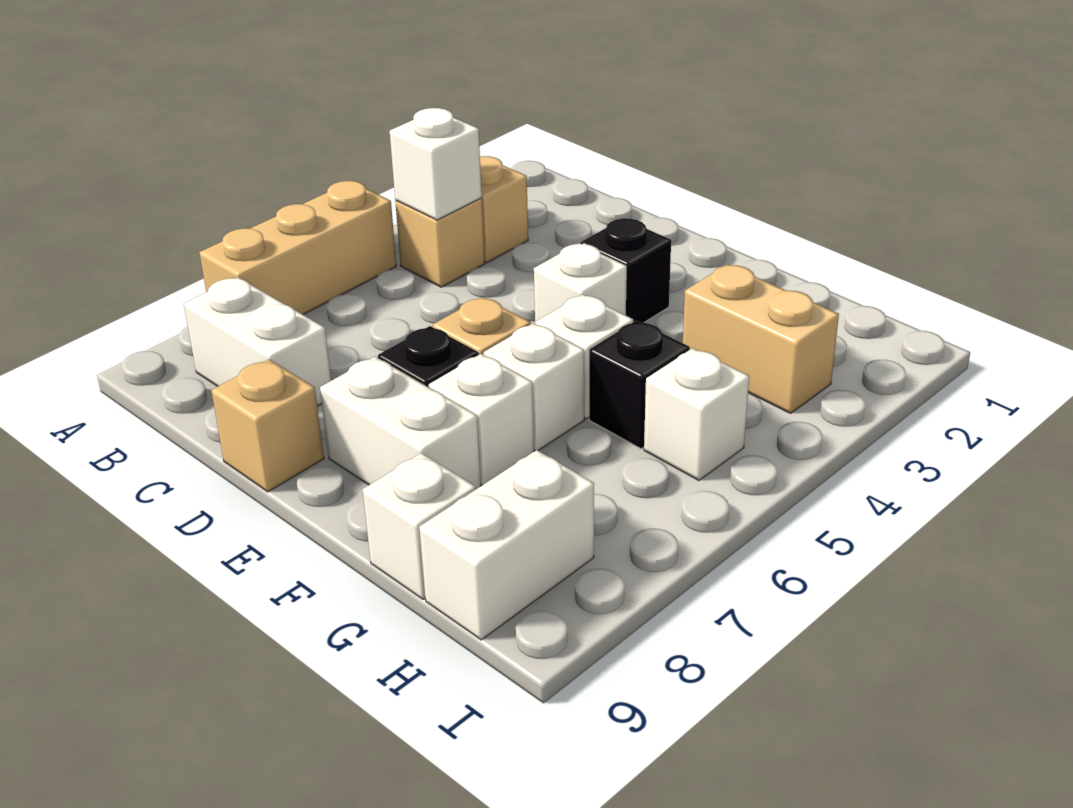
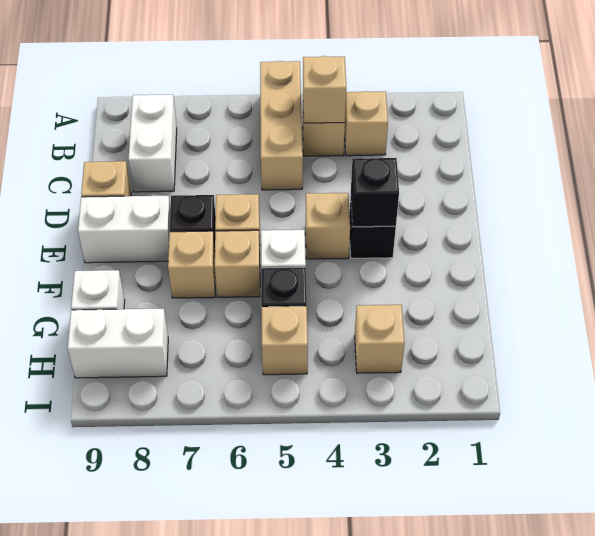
tan 1x3 brick [199,181,396,314] -> tan 1x3 brick turned to [260,61,303,190]
white 1x1 brick [390,108,482,220] -> tan 1x1 brick [303,56,346,123]
none -> black 1x1 brick [351,158,399,227]
white 1x1 brick [534,243,627,322] -> tan 1x1 brick [306,193,350,259]
white 1x2 brick [320,357,481,489] -> white 1x2 brick turned to [78,196,170,263]
white 1x1 brick [484,323,584,451] -> tan 1x1 brick [215,230,260,297]
white 1x1 brick [429,354,534,485] -> tan 1x1 brick [168,231,216,298]
tan 1x2 brick [683,265,839,413] -> tan 1x1 brick [355,305,405,373]
white 1x1 brick [644,348,749,480] -> tan 1x1 brick [262,306,308,375]

